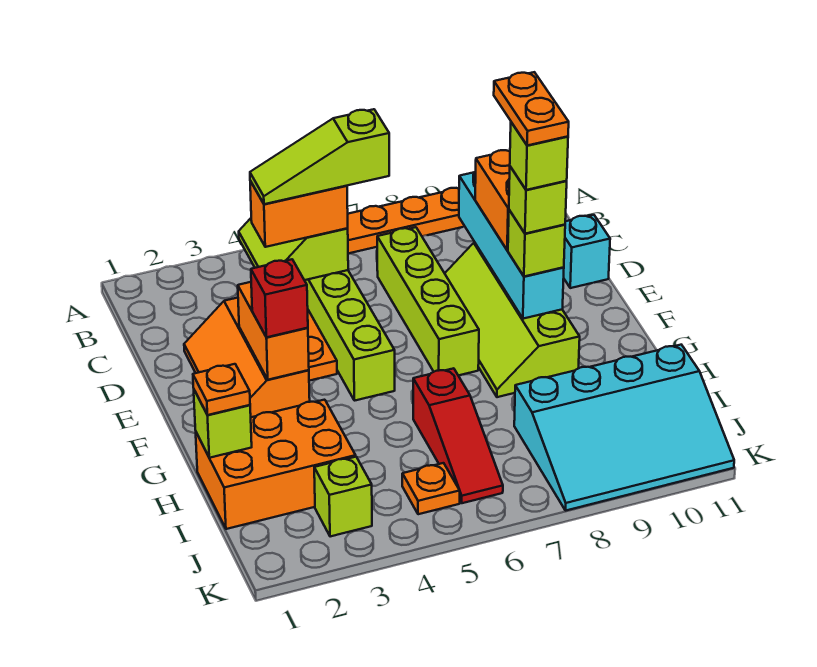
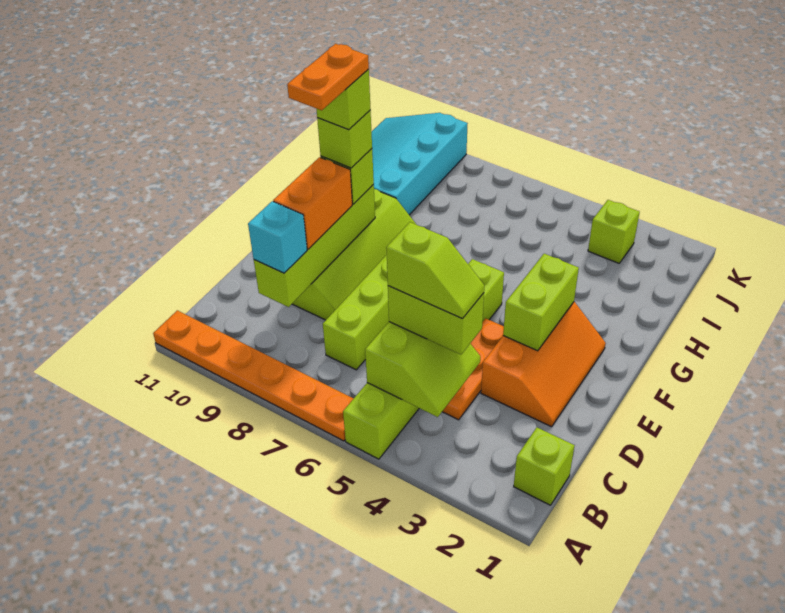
orange 1x2 brick [250,181,348,247] -> lime 1x2 brick [388,286,484,354]
lime 1x3 slope [250,109,389,204] -> lime 1x2 slope [386,222,484,319]
cyan 1x4 brick [459,172,564,319] -> lime 1x4 brick [254,185,375,307]
cyan 1x1 brick [564,215,610,288] -> cyan 1x1 brick moved to [248,201,307,273]
orange 1x2 brick [238,282,309,380] -> lime 1x2 brick [503,254,579,351]
red 1x1 brick [251,259,308,337] -> none
orange 2x3 brick [196,400,356,529] -> none
lime 1x1 brick [194,390,252,458] -> lime 1x1 brick moved to [514,428,575,505]
orange 1x1 plate [193,364,250,415] -> none
red 1x3 slope [413,368,503,503] -> none
cyan 3x4 slope [514,345,734,511] -> cyan 3x4 slope turned to [372,113,468,215]
orange 1x1 plate [402,463,460,514] -> none

